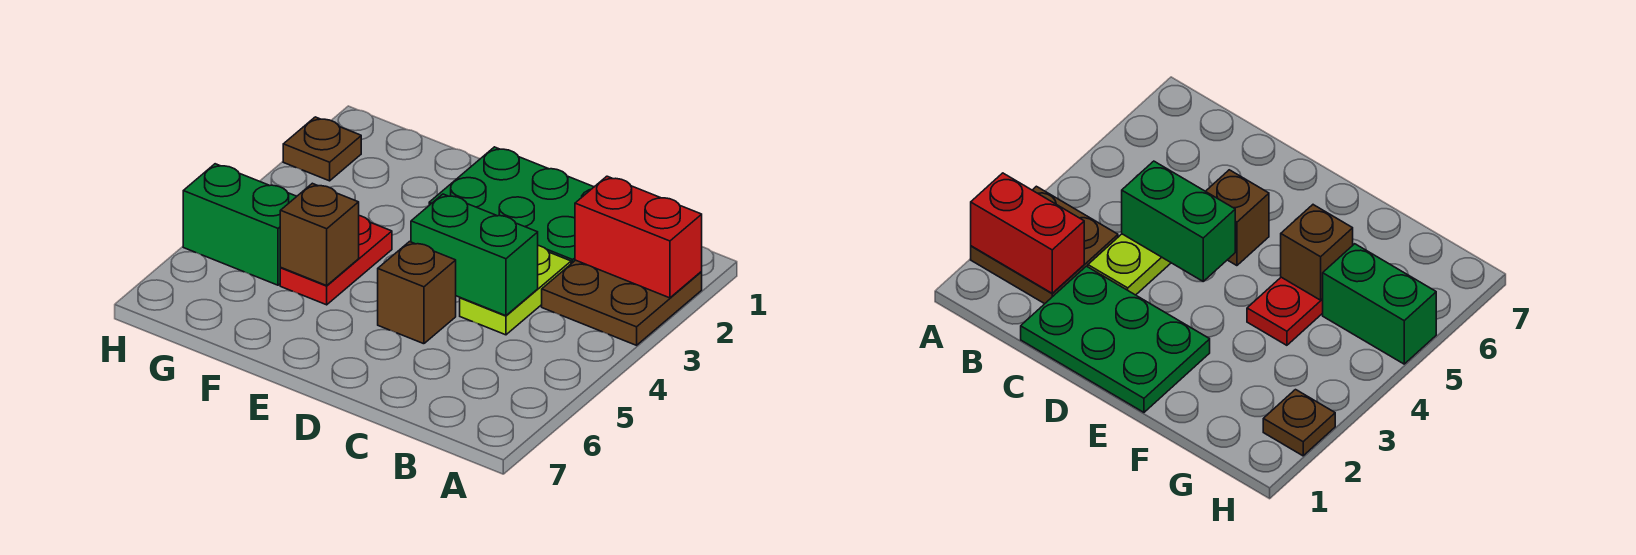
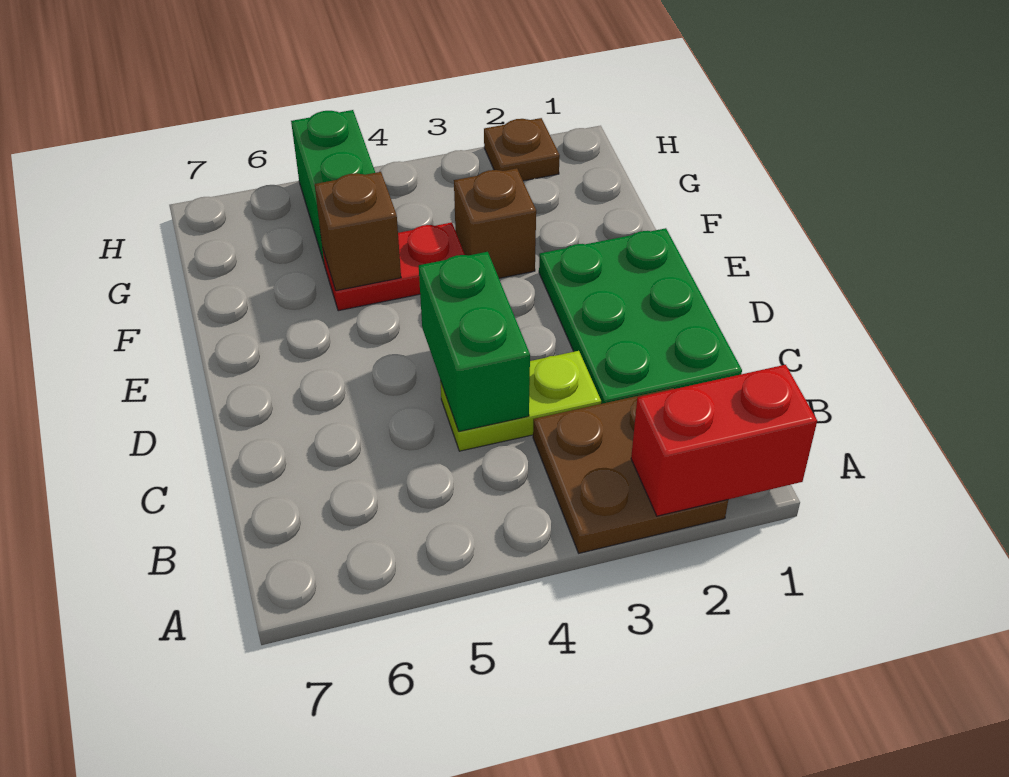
red 1x2 brick [575,176,702,298] -> red 1x2 brick turned to [631,365,817,516]
brown 1x1 brick [378,242,456,344] -> brown 1x1 brick moved to [454,168,536,278]

